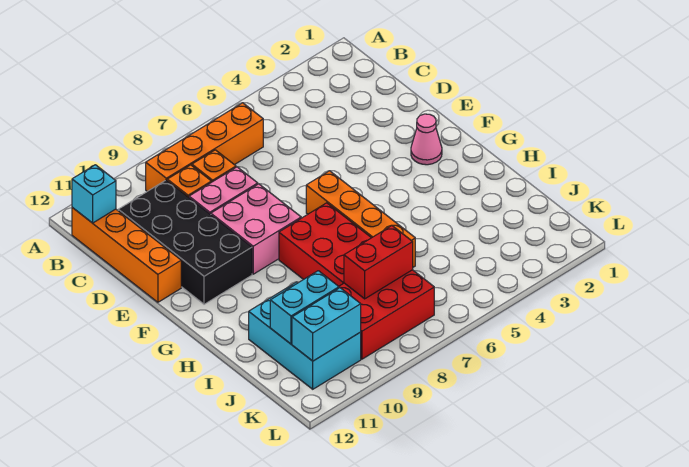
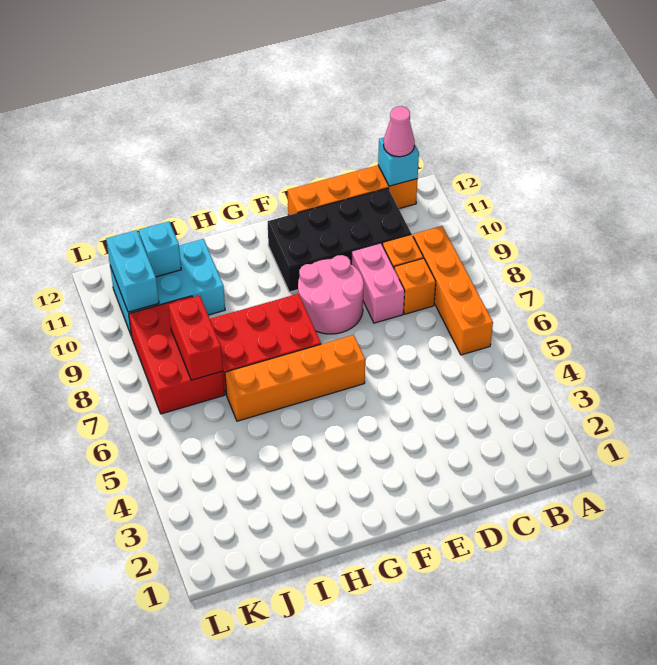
pink 2x2 brick [211,184,301,274] -> pink 2x2 round brick [298,255,364,334]
pink 1x1 cone [411,114,442,165] -> pink 1x1 cone moved to [383,106,415,157]
cyan 1x2 brick [270,271,339,344] -> cyan 1x1 brick [139,221,181,277]

